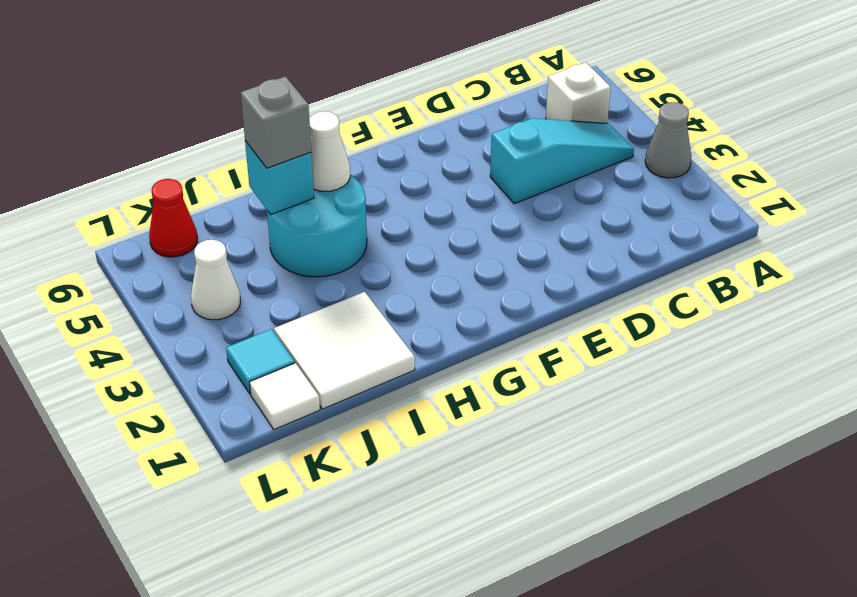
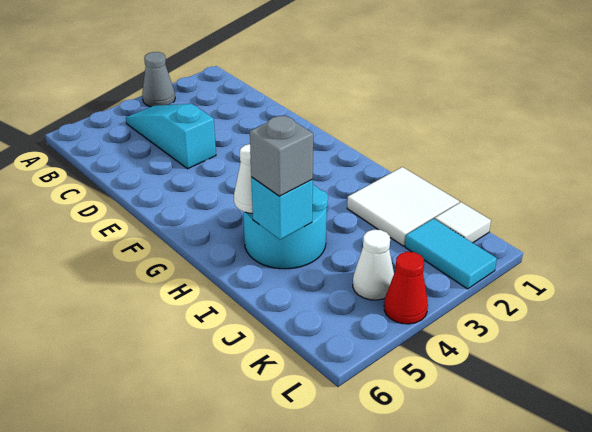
white 1x1 brick [546,62,611,123] -> none
cyan 1x1 tile [226,329,295,394] -> cyan 1x2 tile [405,219,497,289]
red 1x1 cone [149,179,197,257] -> red 1x1 cone moved to [384,252,428,324]

